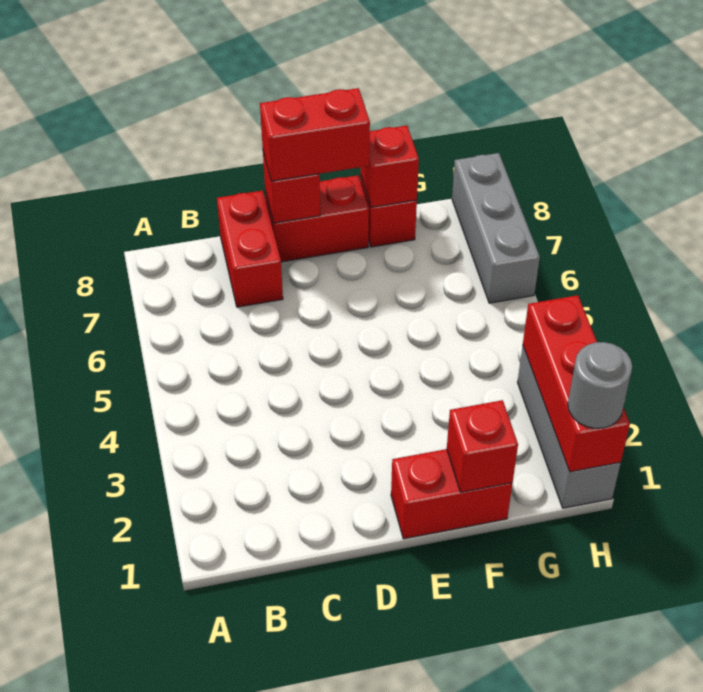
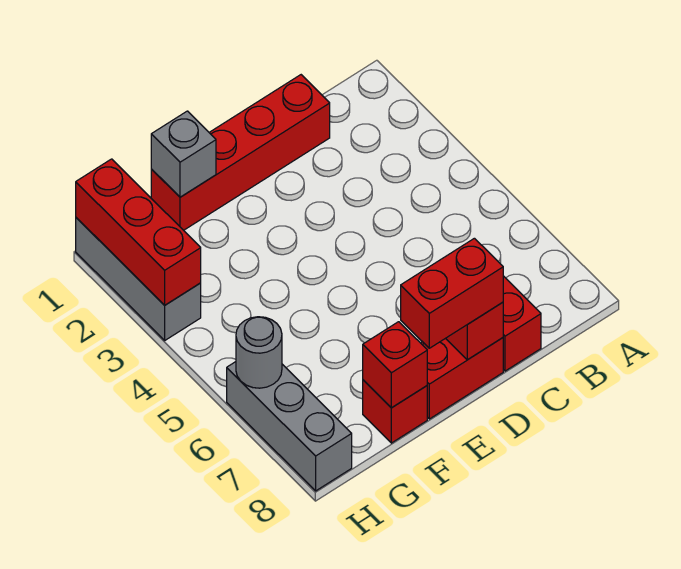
red 1x2 brick [391,449,512,539] -> red 1x4 brick [151,75,330,230]
red 1x1 brick [447,400,518,492] -> grey 1x1 brick [151,111,216,197]
grey 1x1 round brick [568,342,632,428] -> grey 1x1 round brick moved to [236,317,282,388]

